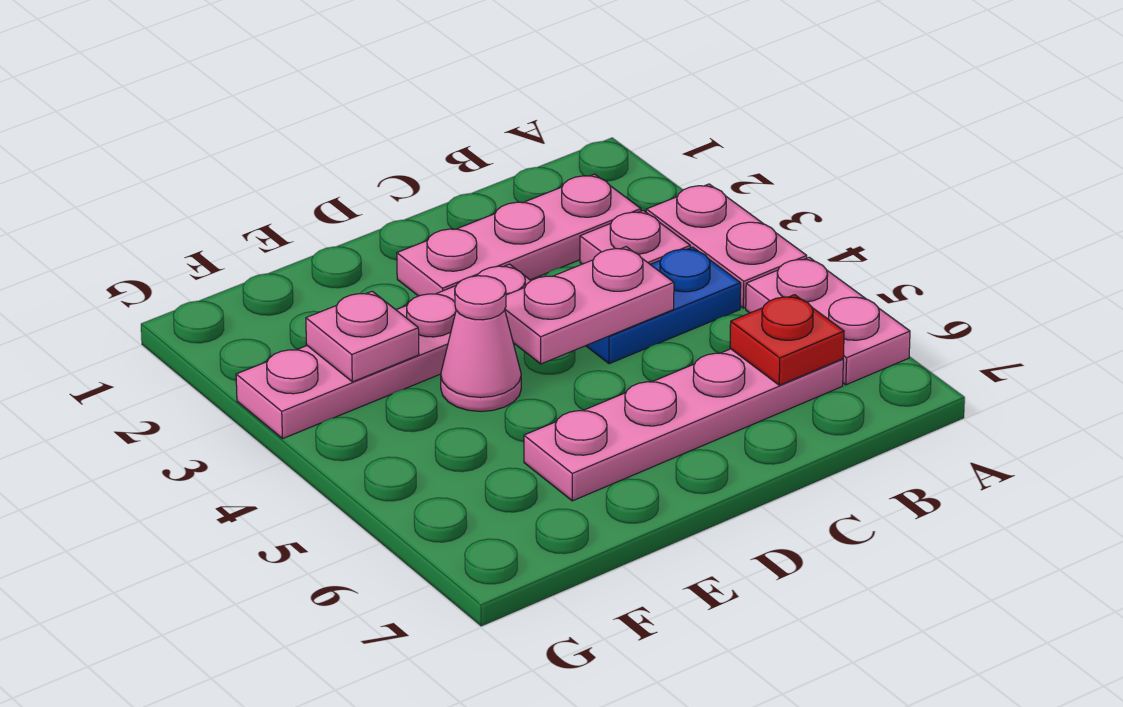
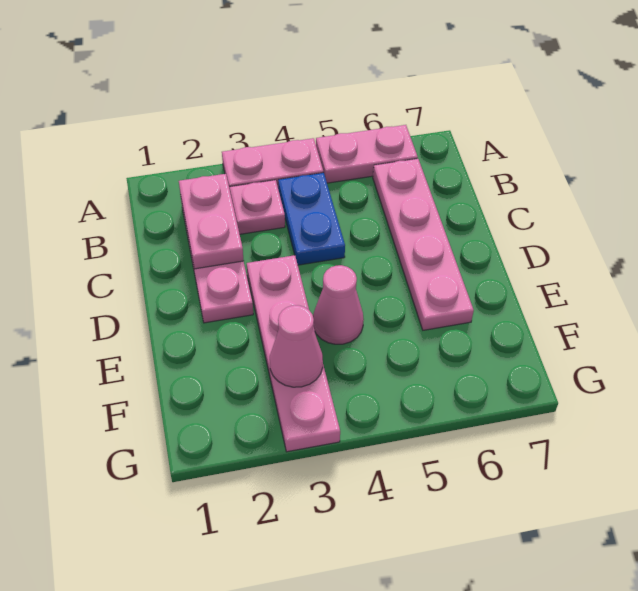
red 1x1 plate [730,295,844,385] -> none
pink 1x2 plate [505,247,674,364] -> pink 1x2 plate moved to [179,174,244,269]
pink 1x1 plate [306,291,419,382] -> pink 1x1 cone [270,305,323,387]

